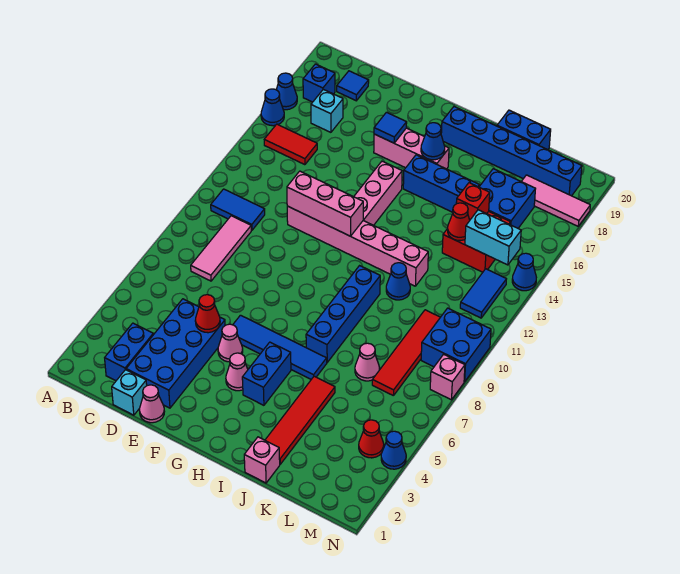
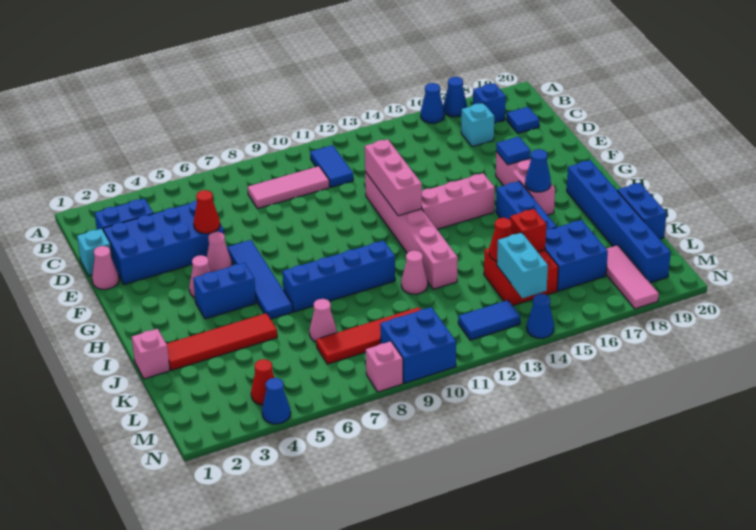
red 1x2 tile [264,124,317,165] -> none
blue 1x1 cone [386,263,410,300] -> pink 1x1 cone [401,251,428,294]

